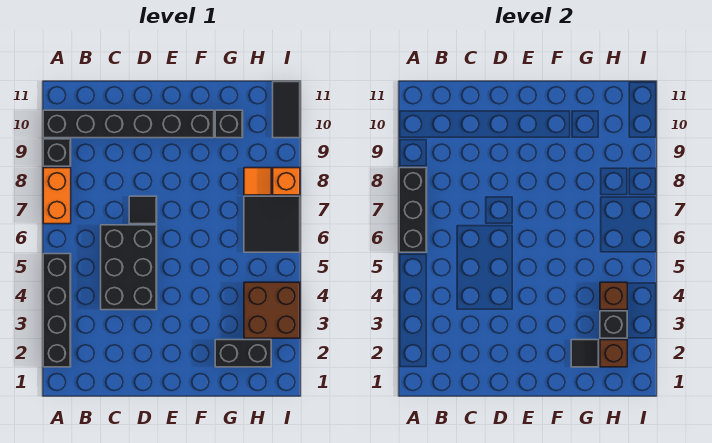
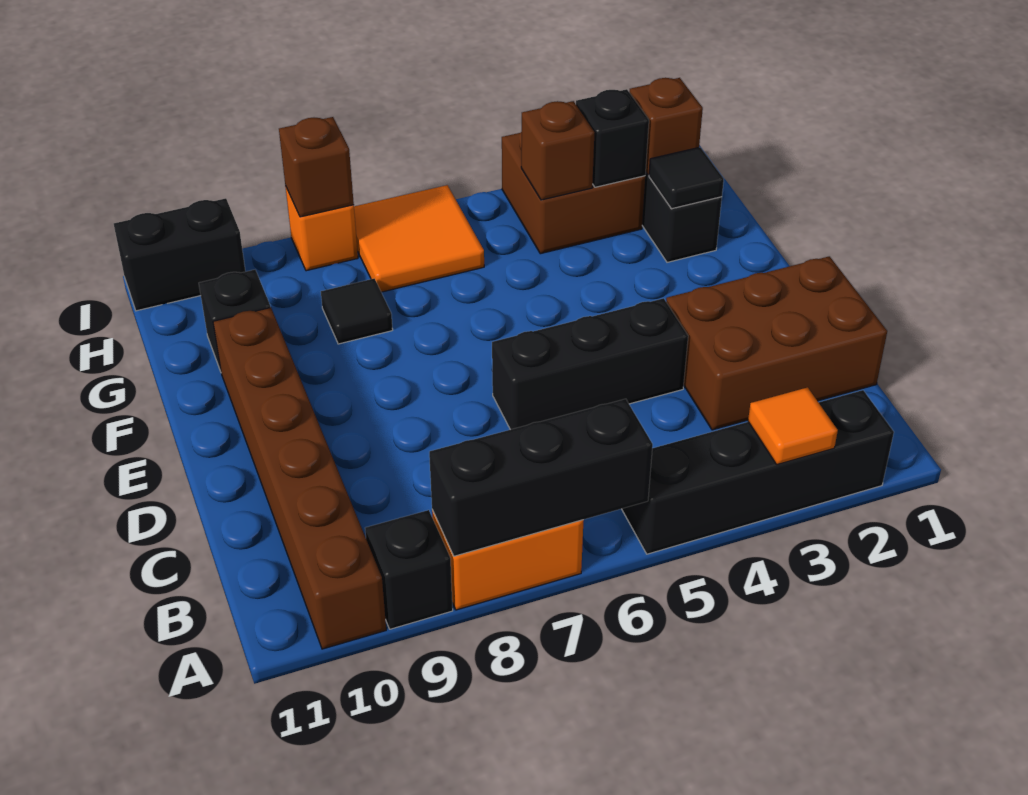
black 1x6 brick [43,110,214,138] -> brown 1x6 brick [213,307,386,649]
none -> brown 2x3 brick [666,256,887,430]
black 2x3 brick [101,225,157,310] -> black 1x3 brick [492,298,688,430]
black 1x1 tile [129,196,157,224] -> black 1x1 tile moved to [321,279,393,344]
black 2x2 tile [244,196,300,252] -> orange 2x2 tile [354,185,484,292]
orange 1x1 tile [244,168,271,195] -> orange 1x1 tile moved to [748,387,838,464]
none -> brown 1x1 brick [279,117,354,217]
black 1x2 tile [273,82,300,138] -> black 1x2 brick [114,198,245,311]

